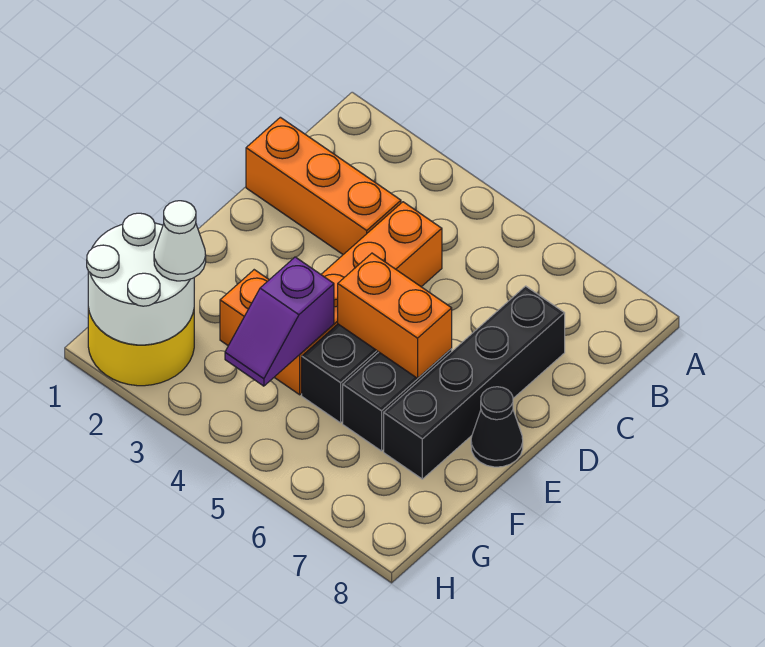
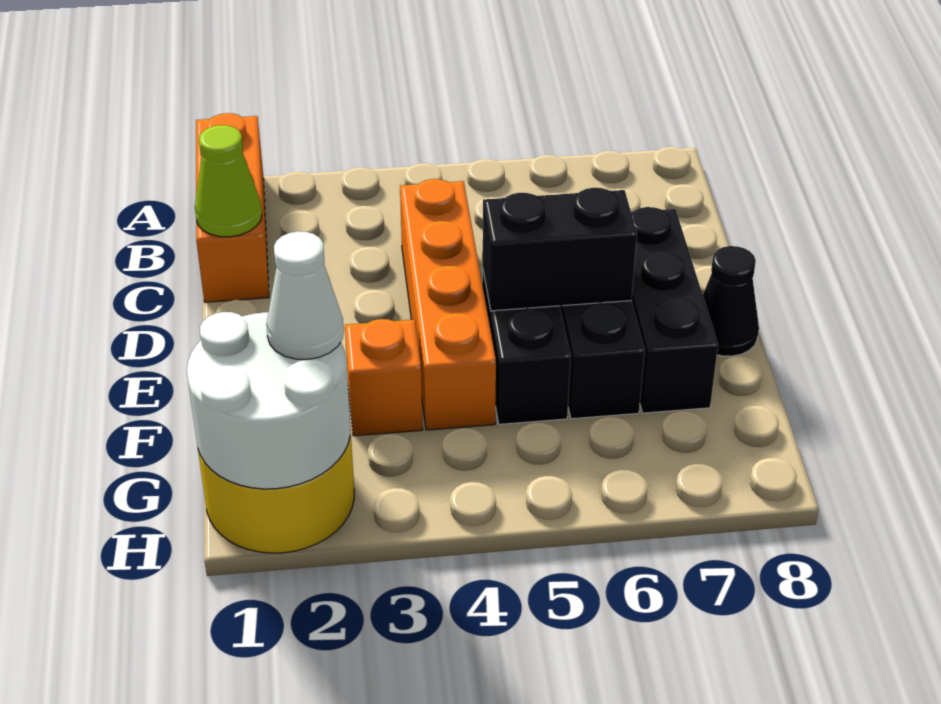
orange 1x3 brick [246,117,401,254] -> orange 1x3 brick turned to [196,113,269,302]
none -> lime 1x1 cone [195,125,262,237]
black 1x4 brick [384,286,565,479] -> black 1x3 brick [631,207,718,413]
orange 1x2 brick [338,253,452,378] -> black 1x2 brick [483,188,637,311]
purple 1x2 slope [225,257,334,386] -> none

